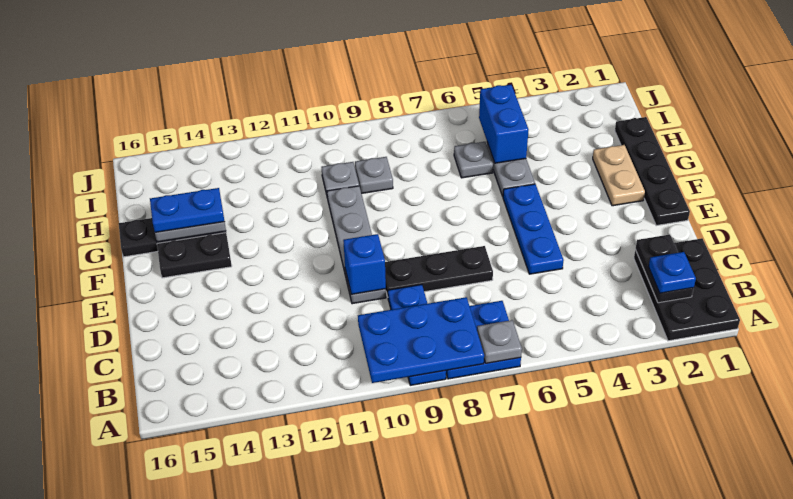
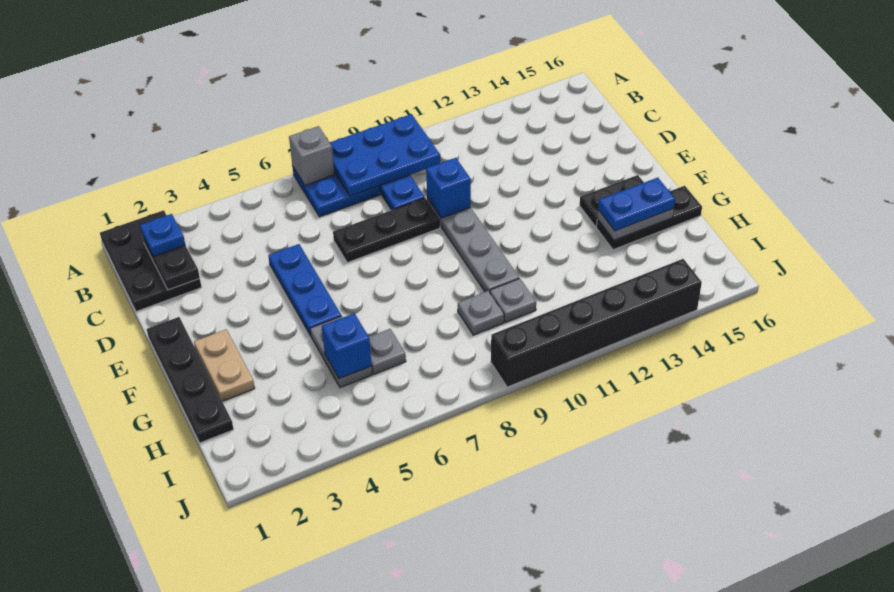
grey 1x1 plate [477,320,522,363] -> grey 1x1 brick [289,126,334,185]
blue 1x2 brick [479,85,529,163] -> blue 1x1 brick [322,313,372,379]
none -> black 1x6 brick [491,259,702,387]

